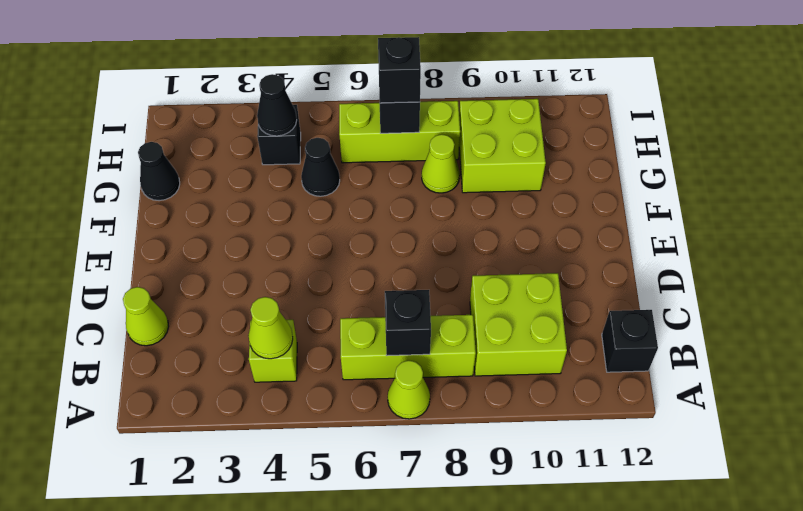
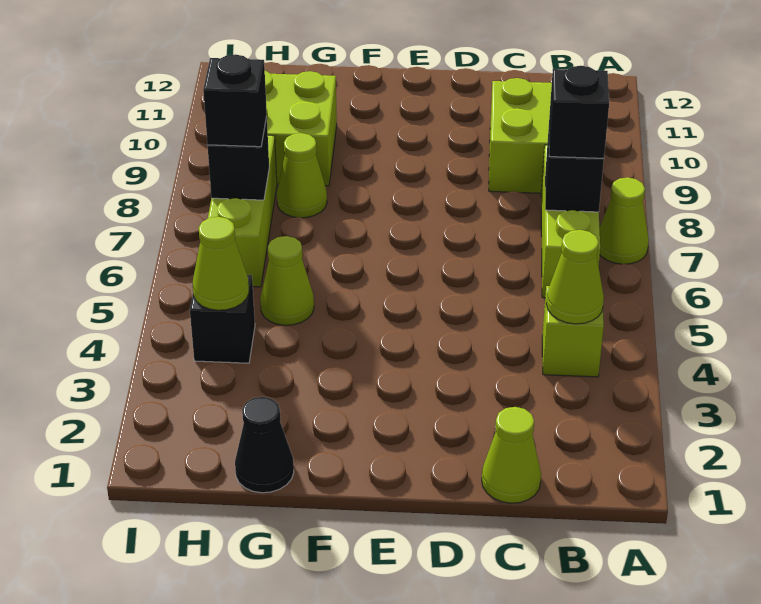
black 1x1 brick [602,310,658,372] -> black 1x1 brick moved to [549,66,609,158]
black 1x1 cone [301,138,340,196] -> lime 1x1 cone [260,236,314,325]
black 1x1 cone [257,74,297,136] -> lime 1x1 cone [193,217,249,310]

